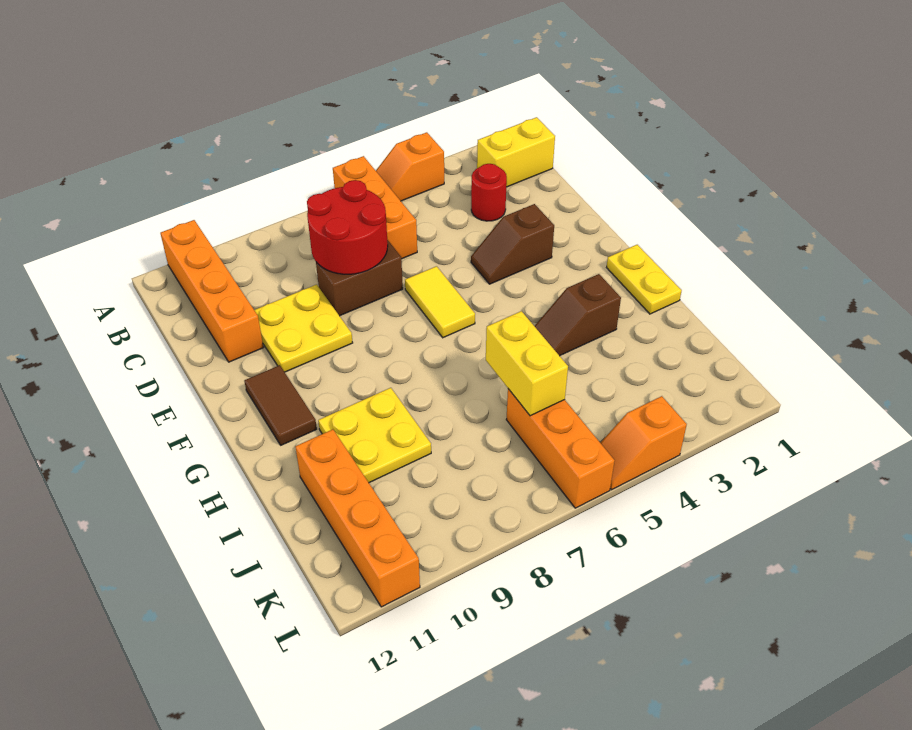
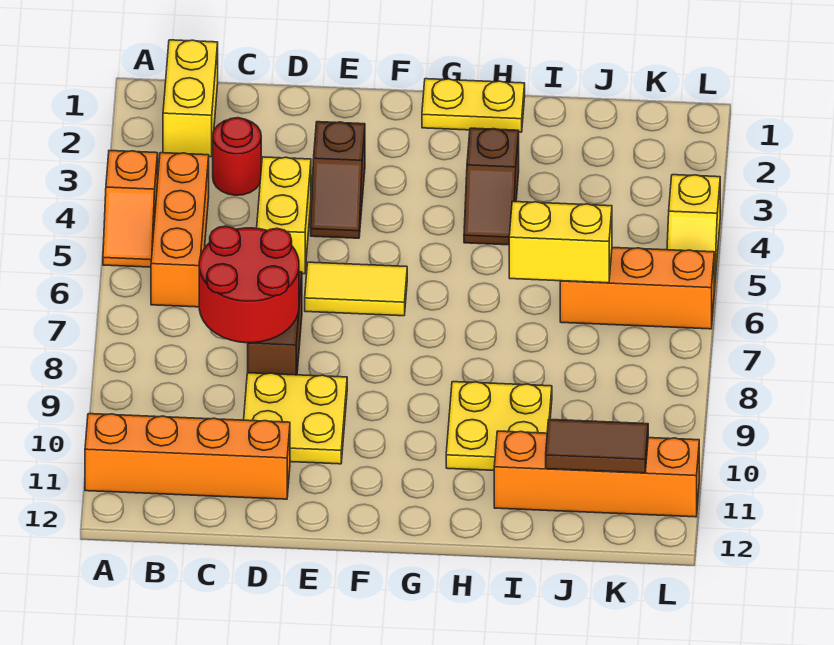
orange 1x3 brick [333,156,417,259] -> orange 1x3 brick turned to [151,153,209,307]
none -> yellow 1x2 brick [257,157,311,274]
brown 1x2 tile [244,365,317,445] -> brown 1x2 tile moved to [546,419,648,473]
orange 1x2 slope [600,396,687,490] -> yellow 1x2 slope [667,175,720,291]

